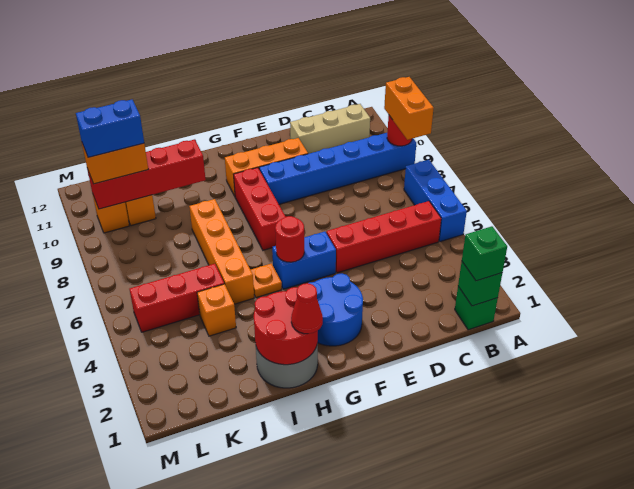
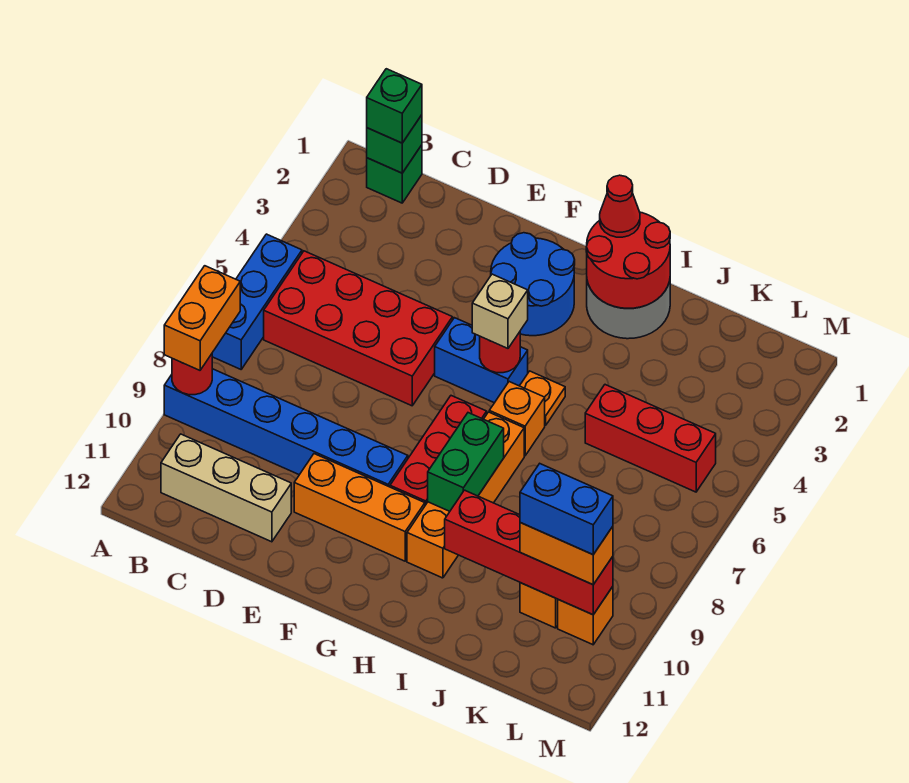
red 1x4 brick [326,201,441,273] -> red 2x4 brick [264,251,453,406]
none -> tan 1x1 brick [472,274,528,348]
none -> green 1x2 brick [428,413,504,511]
orange 1x4 brick [189,199,254,304] -> orange 1x4 brick moved to [407,412,524,578]
orange 1x1 brick [197,284,236,336] -> orange 1x1 brick moved to [489,382,545,456]

